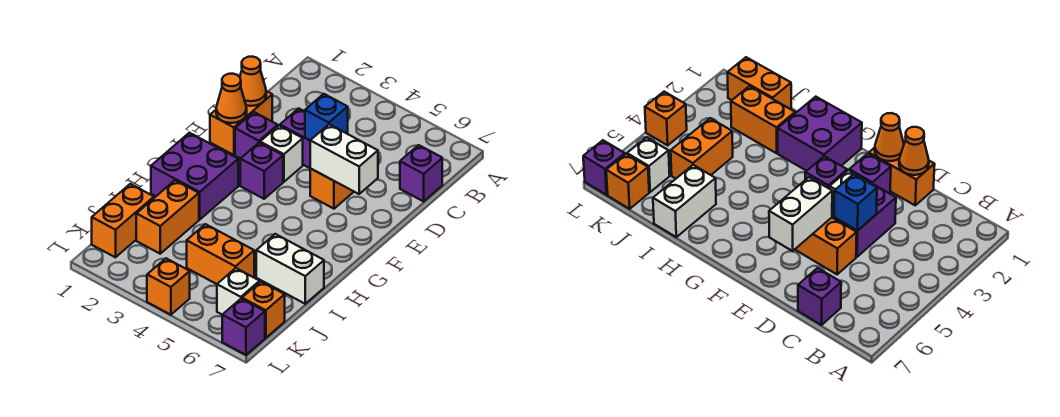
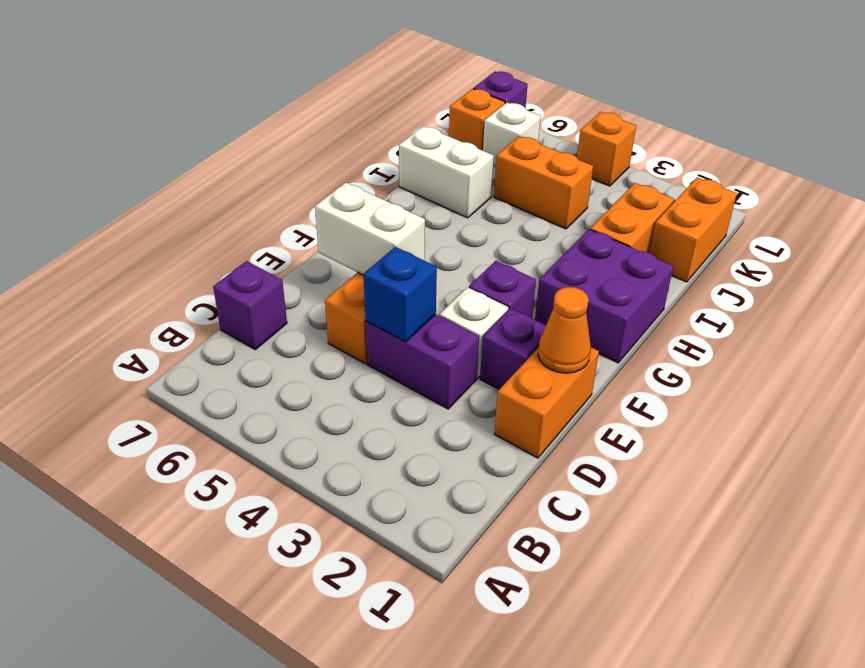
orange 1x1 cone [240,57,266,106] -> none

